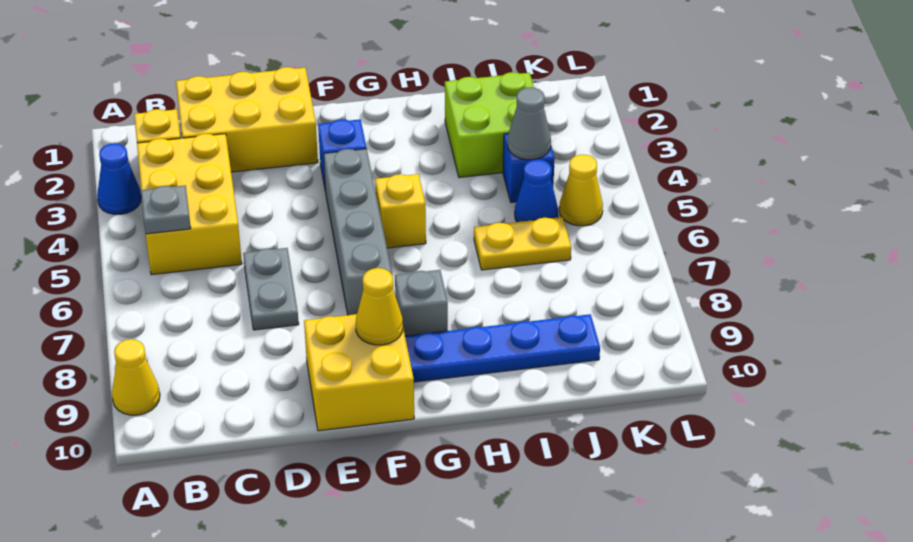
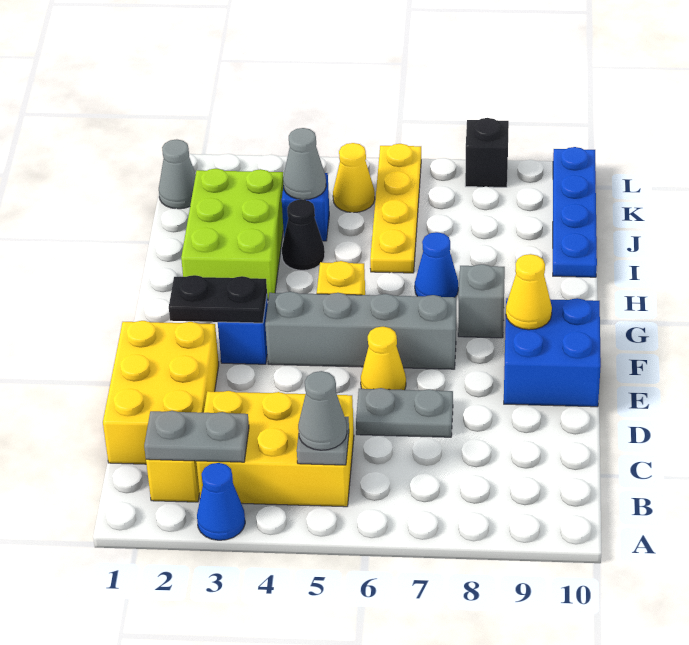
yellow 1x1 cone [112,339,160,415] -> yellow 1x1 cone moved to [361,326,406,390]
none -> grey 1x2 plate [144,411,249,462]
none -> grey 1x1 cone [298,371,347,450]
yellow 2x2 brick [304,314,414,431] -> blue 2x2 brick [504,298,601,407]
none -> black 1x2 plate [169,275,267,323]
blue 1x4 plate [405,314,600,382] -> blue 1x4 plate moved to [553,147,597,277]
lime 2x2 brick [445,72,534,177] -> lime 2x3 brick [181,169,283,299]
none -> black 1x1 cone [282,199,325,270]
yellow 1x2 plate [474,217,571,270] -> yellow 1x4 plate [370,144,421,273]
blue 1x1 cone [515,159,558,222] -> blue 1x1 cone moved to [415,232,458,297]
none -> grey 1x1 cone [159,139,196,209]
none -> black 1x1 brick [465,118,509,187]

